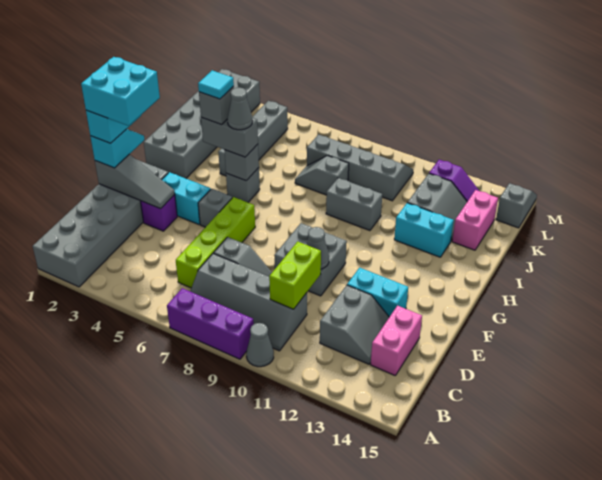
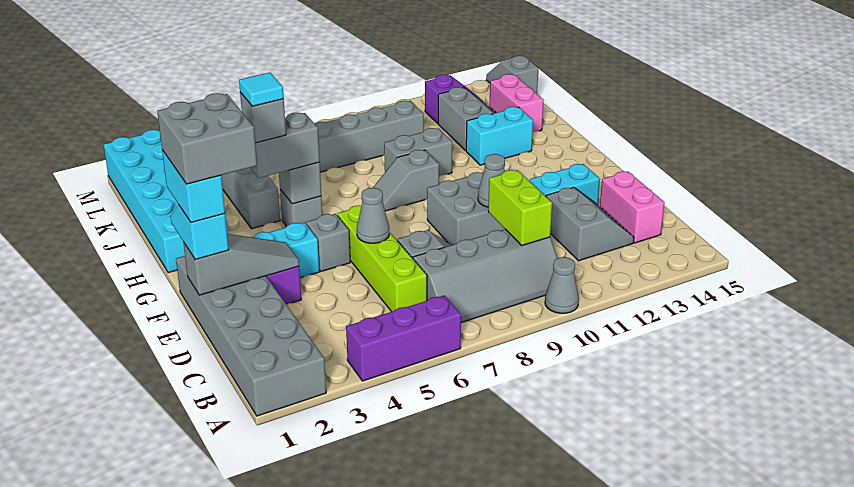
purple 1x3 brick [167,288,254,359] -> purple 1x3 brick moved to [346,295,461,381]
cyan 2x2 brick [81,57,160,126] -> grey 2x2 brick [157,93,257,184]
grey 2x6 brick [144,69,260,178] -> cyan 2x6 brick [104,130,229,273]
grey 1x1 cone [227,88,252,130] -> grey 1x1 cone moved to [357,188,389,243]
grey 1x2 slope [295,156,349,195] -> grey 1x2 slope moved to [373,150,439,211]

